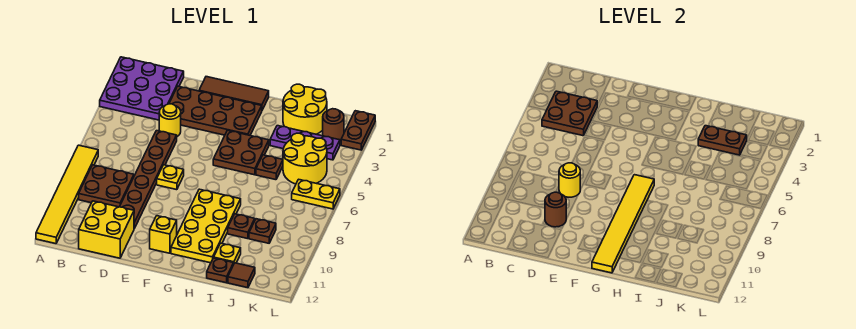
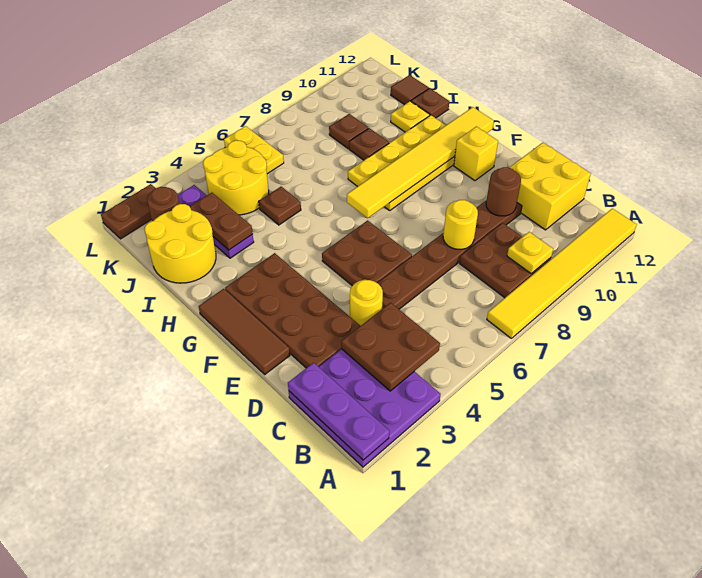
none -> purple 1x3 plate [288,363,389,460]
yellow 1x1 plate [157,165,184,190] -> yellow 1x1 plate moved to [507,232,553,274]
brown 2x2 plate [213,130,269,175] -> brown 2x2 plate moved to [322,220,412,286]

